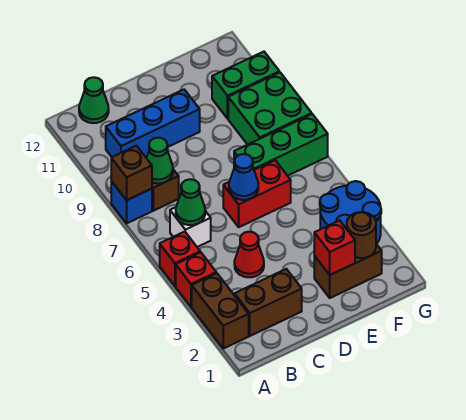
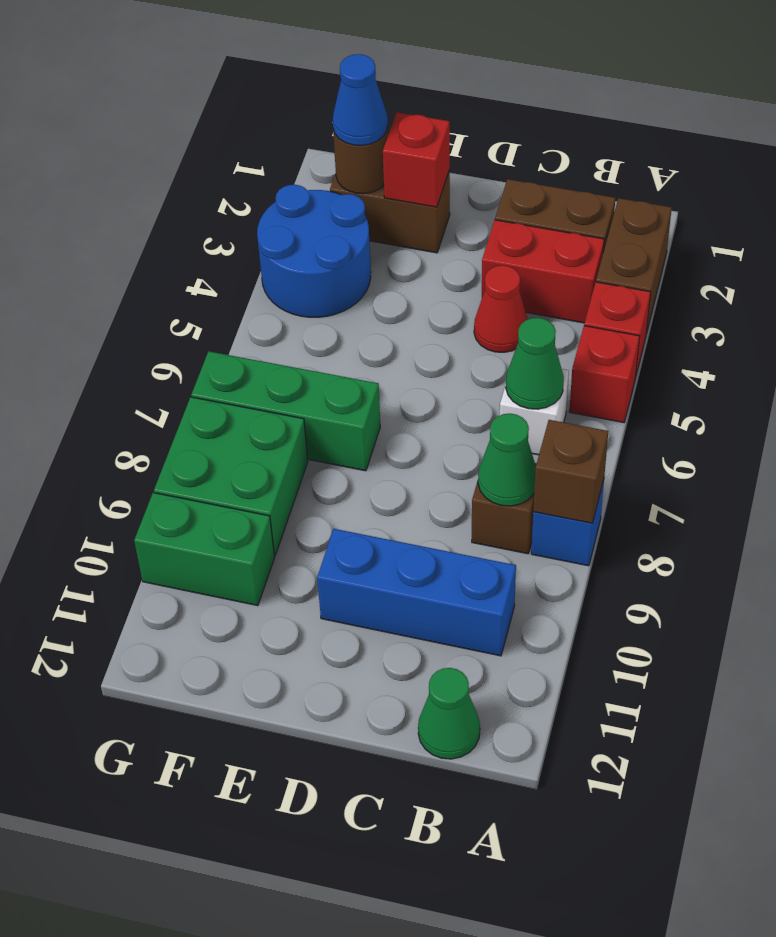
red 1x2 brick [223,160,291,227] -> red 1x2 brick moved to [482,220,604,323]
blue 1x1 cone [229,154,258,200] -> blue 1x1 cone moved to [333,54,388,146]

